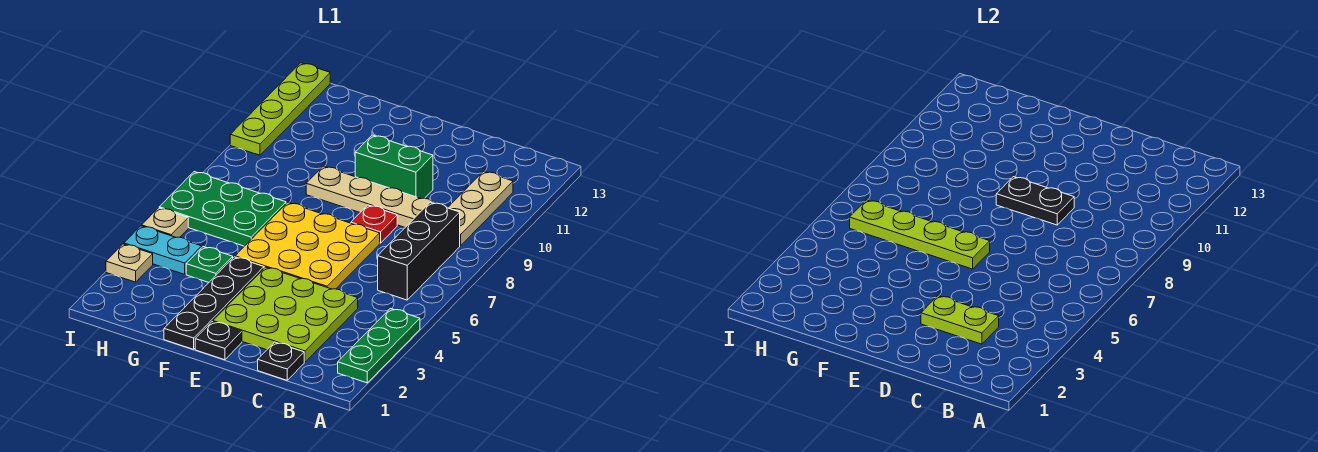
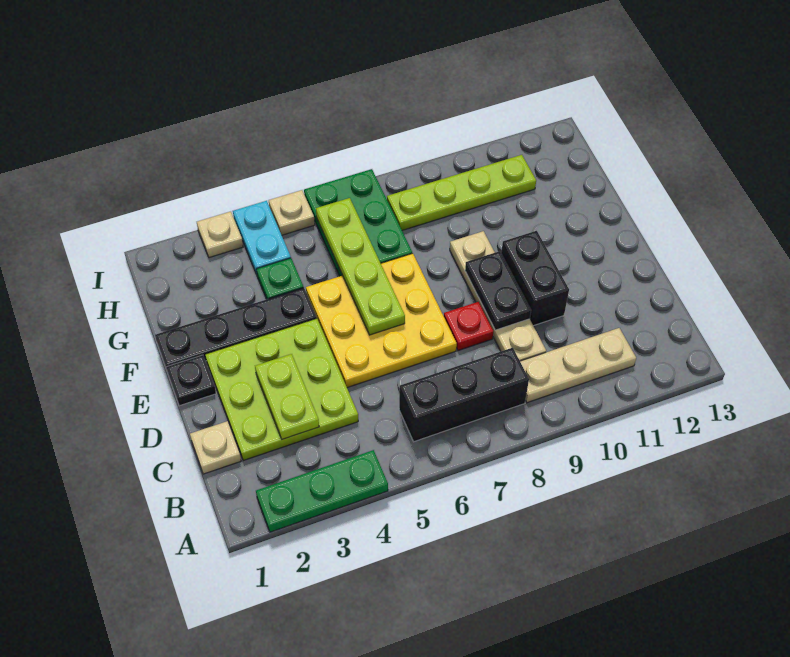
black 1x1 plate [258,342,304,380] -> tan 1x1 plate [190,421,241,474]
green 1x2 brick [355,135,433,199] -> black 1x2 brick [501,231,569,326]
lime 1x4 plate [230,63,330,155] -> lime 1x4 plate moved to [387,155,536,230]

